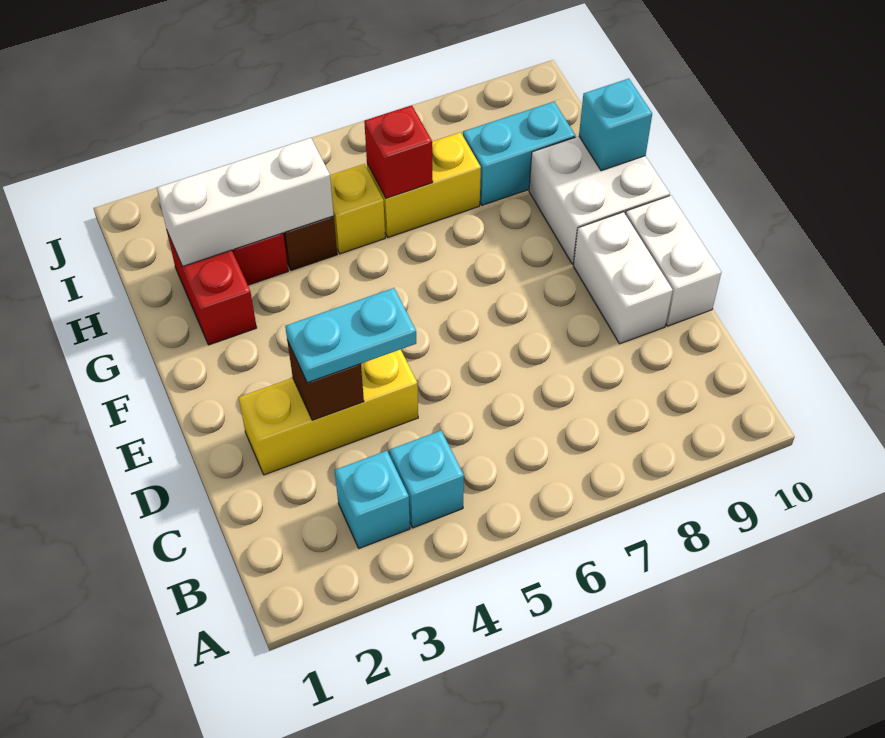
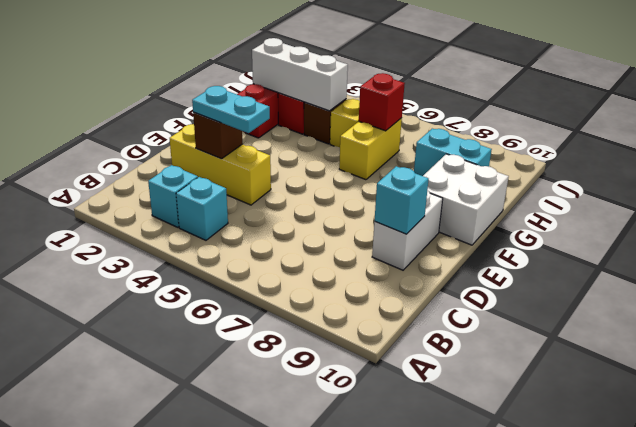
white 1x2 brick [625,196,721,326] -> none
cyan 1x1 brick [579,79,652,171] -> cyan 1x1 brick moved to [375,166,429,234]
yellow 1x2 brick [367,132,481,237] -> yellow 1x2 brick turned to [339,118,402,180]

